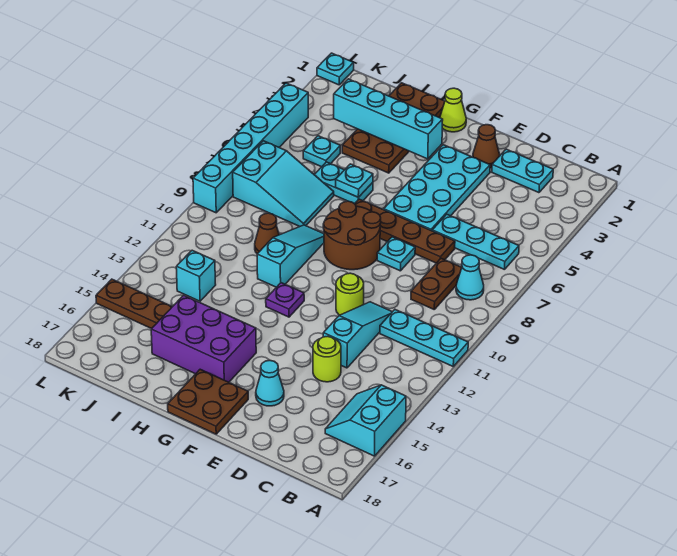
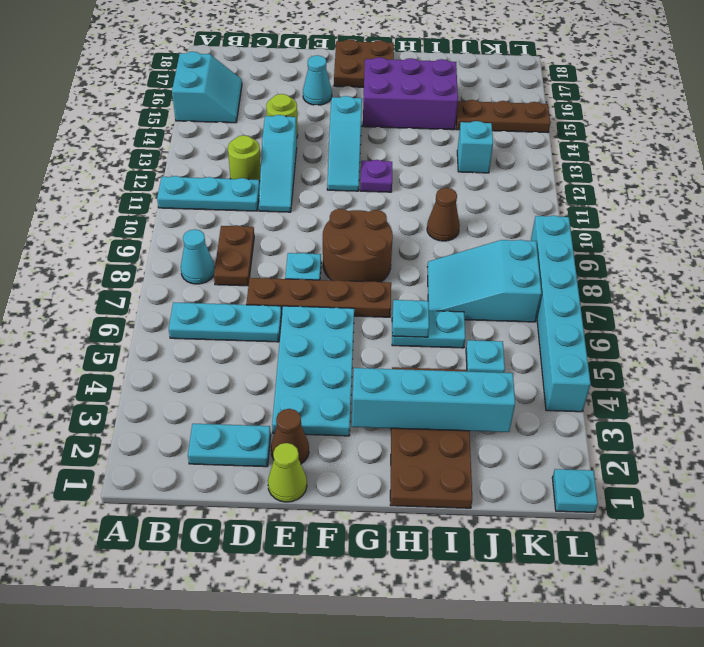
lime 1x1 round brick [336,273,364,315] -> lime 1x1 round brick moved to [228,135,261,181]
lime 1x1 cone [440,88,466,132] -> lime 1x1 cone moved to [268,443,307,502]
cyan 1x3 slope [257,225,324,287] -> cyan 1x3 slope moved to [327,96,362,191]

